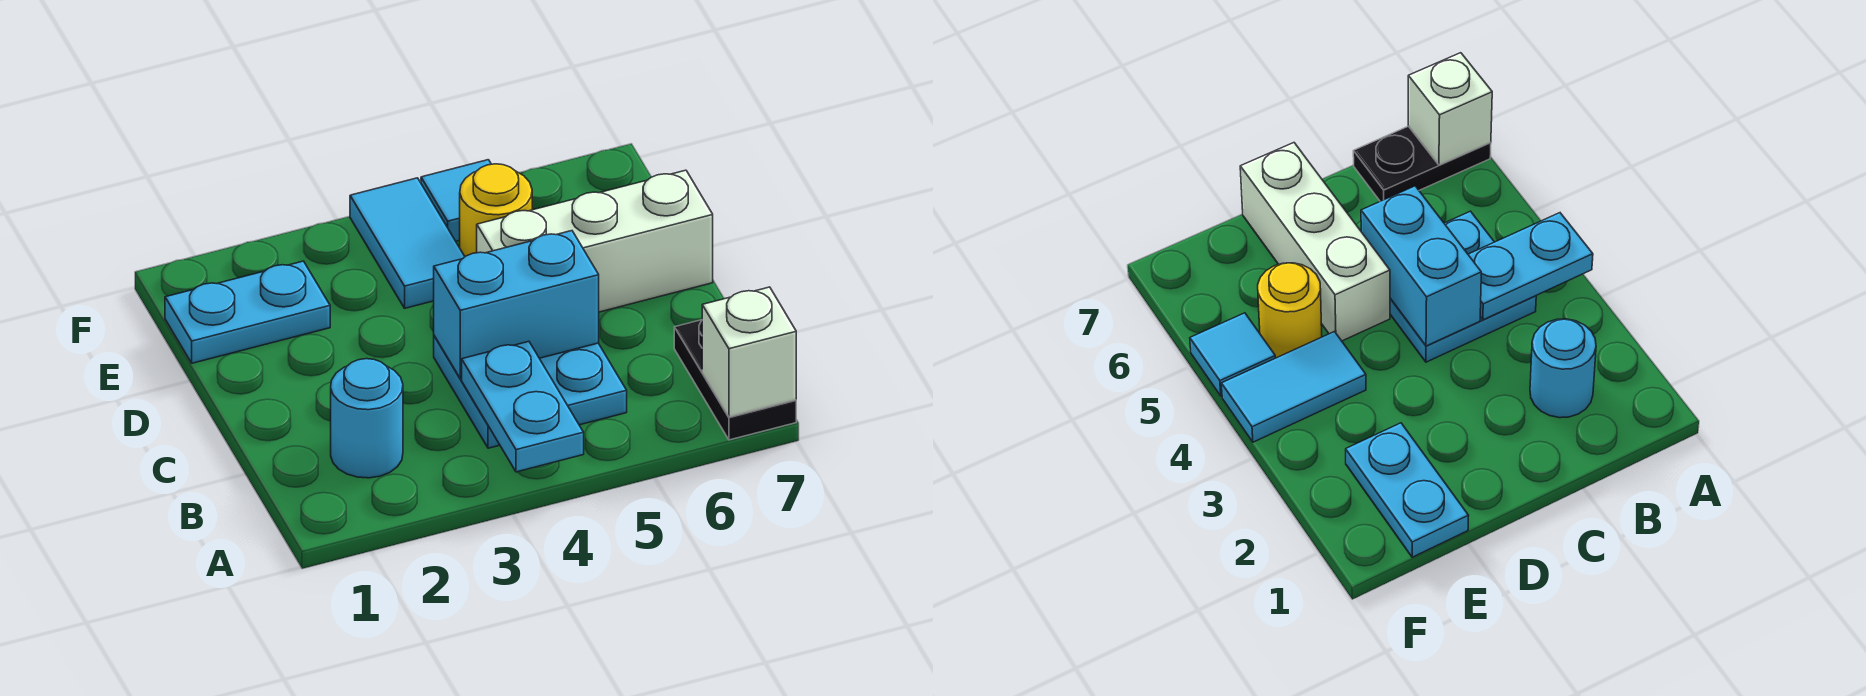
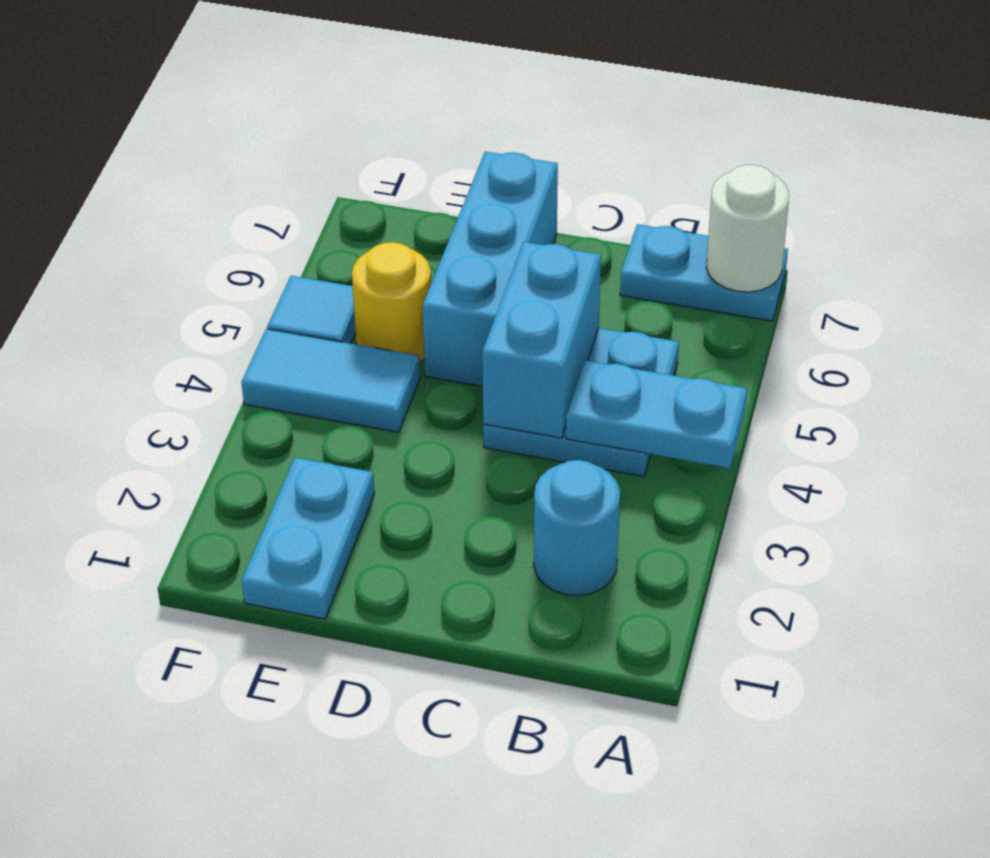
black 1x2 plate [674,320,796,440] -> cyan 1x2 plate [620,224,788,321]
white 1x1 brick [702,287,796,417] -> white 1x1 round brick [706,165,789,292]
white 1x3 brick [477,170,713,312] -> cyan 1x3 brick [423,152,558,386]

